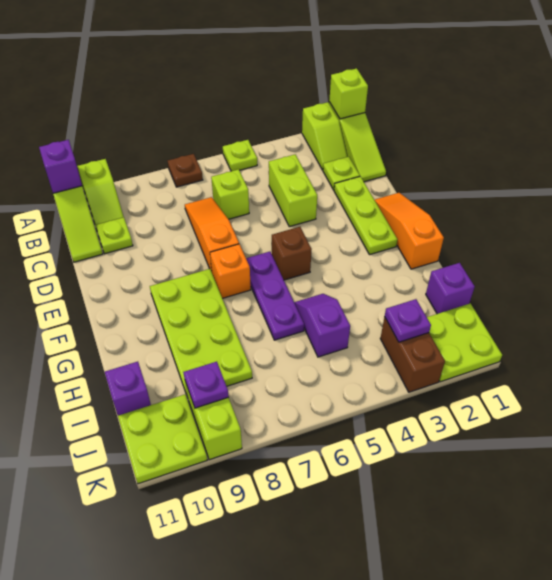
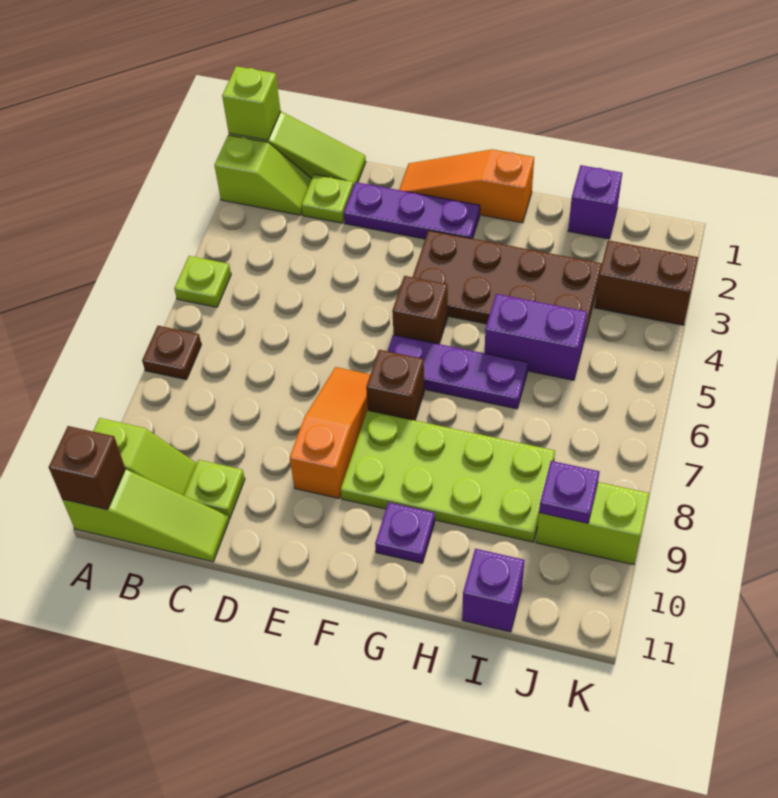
purple 1x1 brick [39,140,82,193] -> brown 1x1 brick [49,426,125,510]
lime 1x2 brick [269,154,317,227] -> none
lime 1x1 brick [211,169,249,219] -> none
orange 1x3 slope [185,197,239,272] -> orange 1x3 slope turned to [290,367,370,498]
lime 1x3 plate [334,176,398,255] -> purple 1x3 plate [344,182,480,239]
none -> brown 2x4 plate [413,230,602,343]
orange 1x1 brick [210,244,251,299] -> brown 1x1 brick [366,350,424,420]
purple 1x2 slope [294,294,350,357] -> purple 1x2 brick [485,294,587,380]
lime 2x2 plate [427,303,502,382] -> none
purple 1x1 plate [385,299,431,342] -> purple 1x1 plate moved to [375,502,435,563]
lime 2x2 plate [118,395,207,484] -> none

